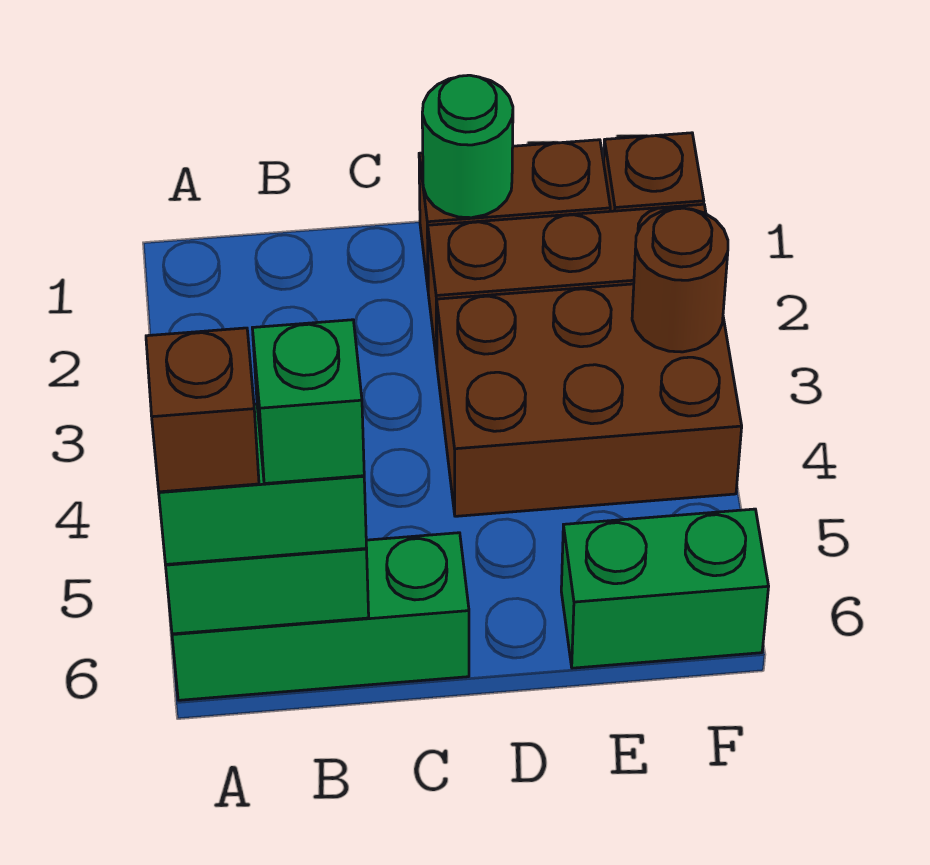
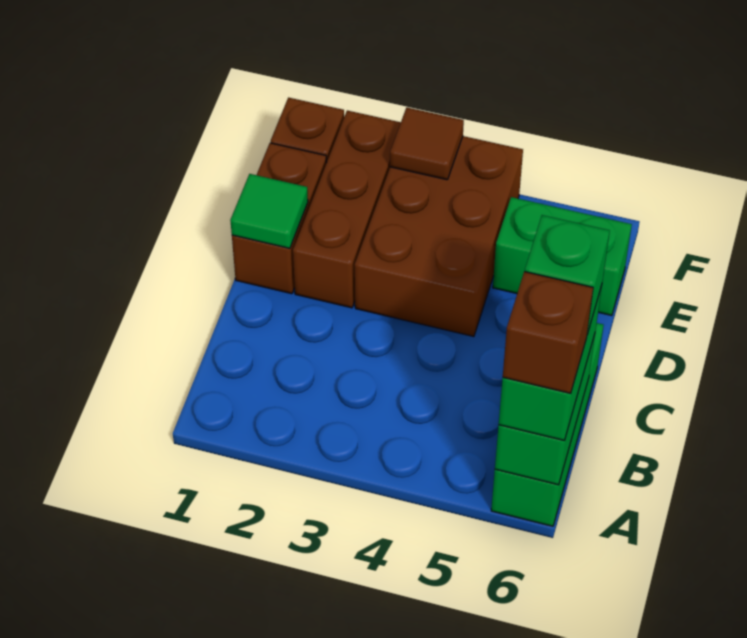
green 1x1 round brick [422,75,513,218] -> green 1x1 tile [230,174,308,248]
green 1x2 brick [561,509,769,668] -> green 1x2 brick turned to [493,197,632,316]
brown 1x1 round brick [632,208,728,352] -> brown 1x1 tile [390,108,464,180]

